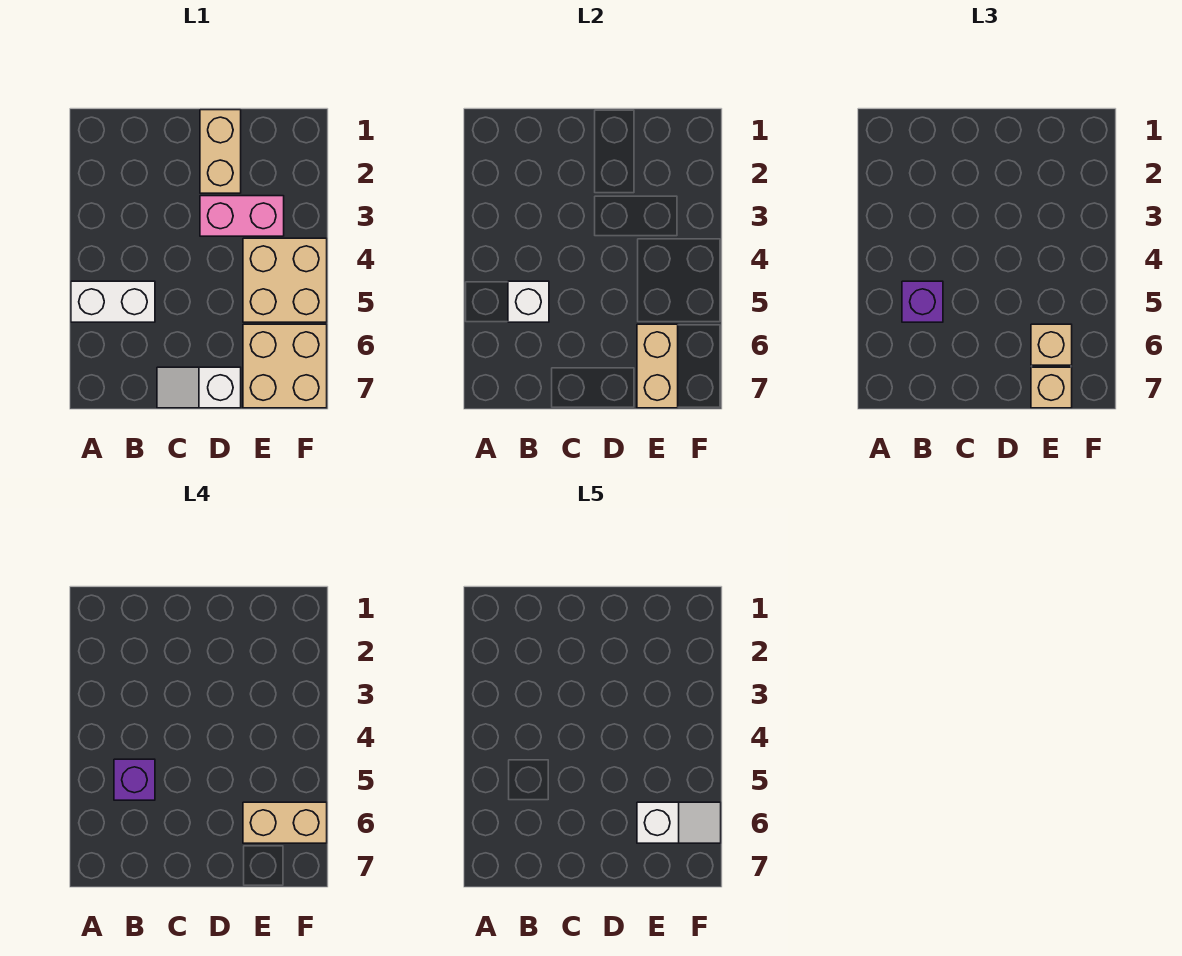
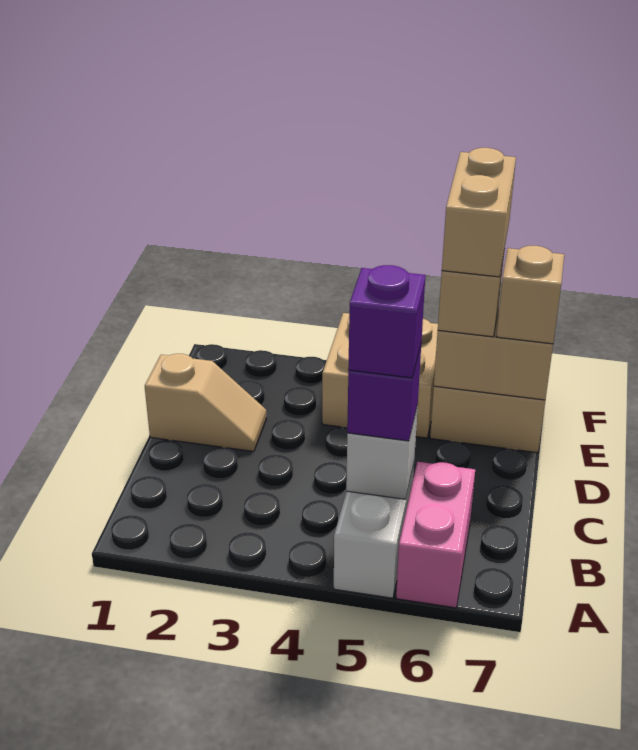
white 1x2 slope [157,367,241,408] -> none
tan 1x2 brick [200,110,241,193] -> tan 1x2 slope [145,354,266,451]
pink 1x2 brick [200,196,284,236] -> pink 1x2 brick moved to [396,462,475,608]
white 1x2 slope [637,802,721,843] -> none

